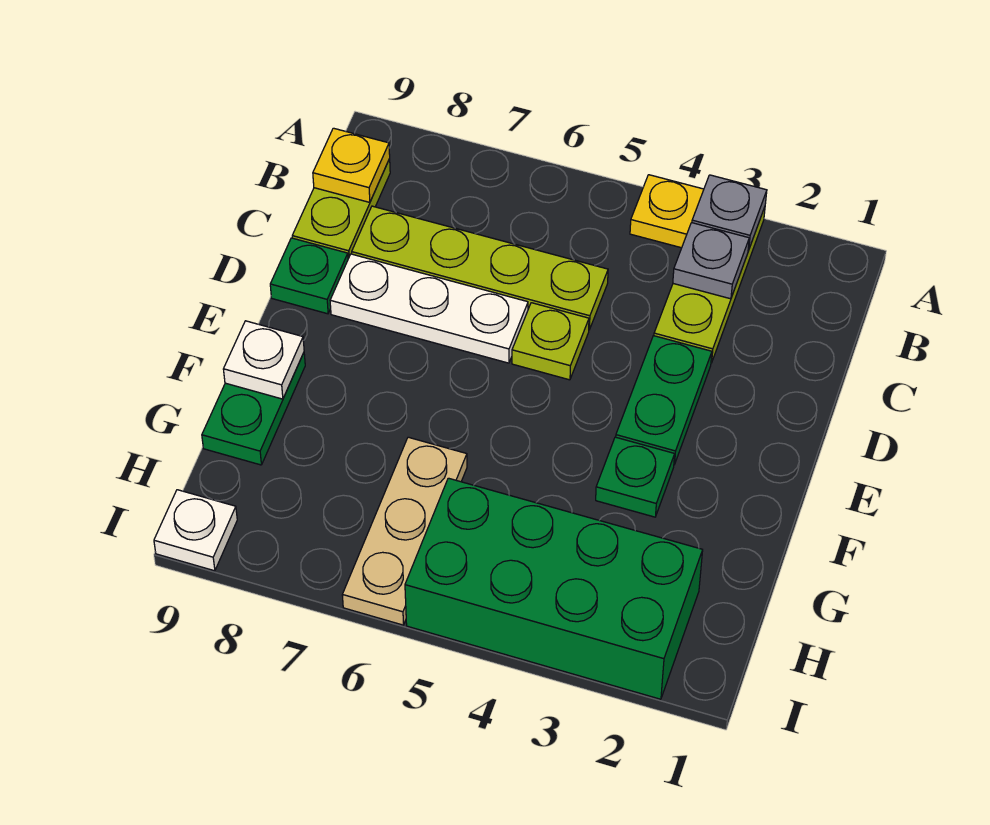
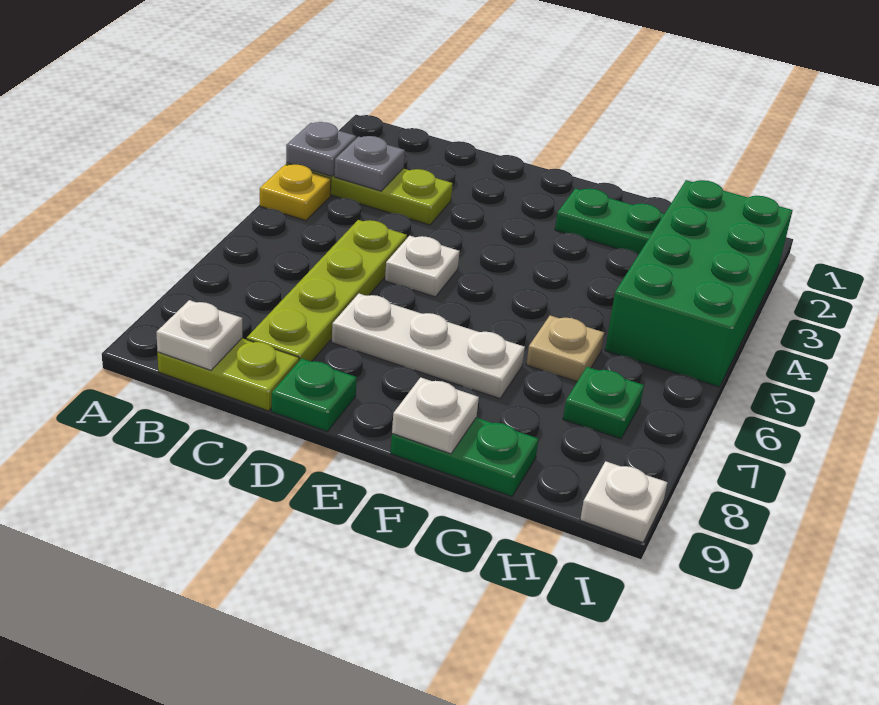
yellow 1x1 plate [313,128,390,202] -> white 1x1 plate [156,300,242,370]
green 1x2 plate [616,336,712,465] -> green 1x2 plate moved to [555,188,664,255]
lime 1x1 plate [512,303,589,380] -> white 1x1 plate [385,236,459,297]
white 1x3 plate [330,254,528,363] -> white 1x3 plate turned to [332,294,525,398]
green 1x1 plate [596,437,675,517] -> green 1x1 plate moved to [563,367,644,439]
tan 1x3 plate [342,437,467,625] -> tan 1x1 plate [526,316,604,382]

